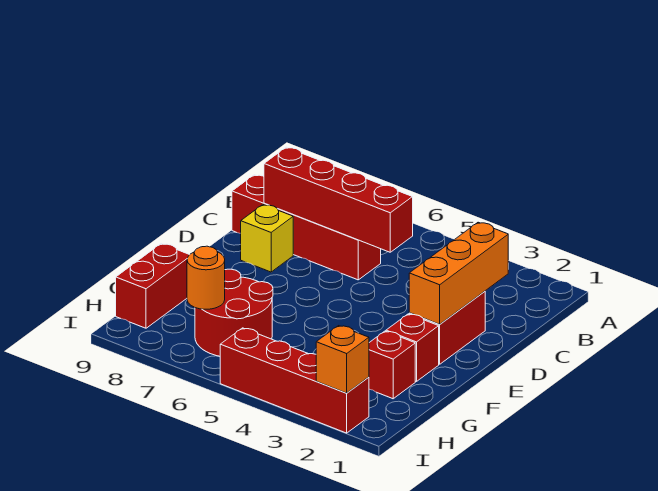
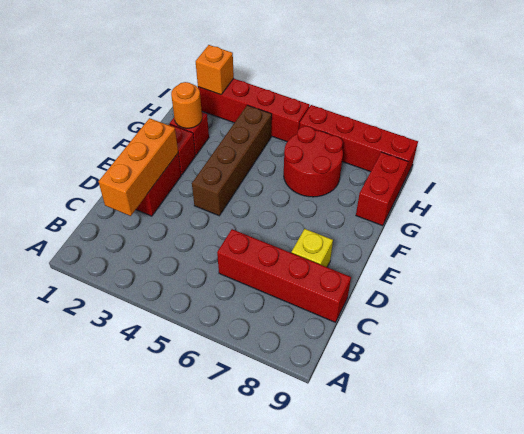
red 1x4 brick [264,147,413,252] -> red 1x4 brick moved to [299,105,418,183]
none -> brown 1x4 brick [192,105,272,216]
orange 1x1 round brick [187,246,225,309] -> orange 1x1 round brick moved to [171,82,202,128]

